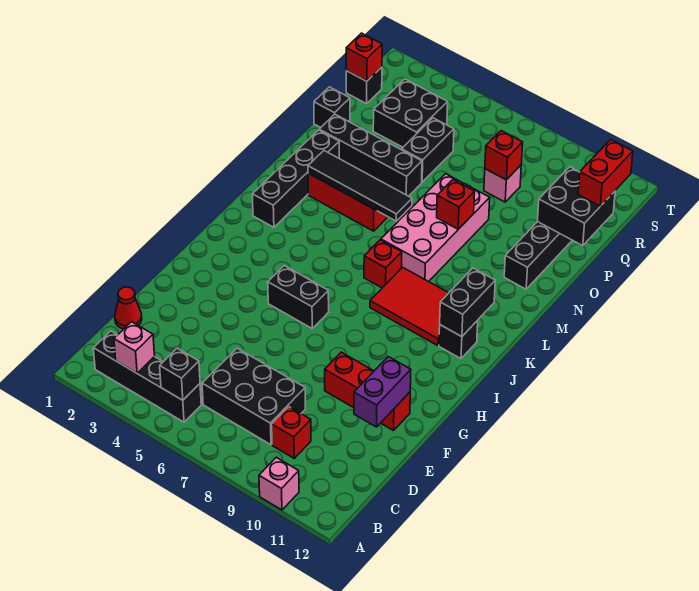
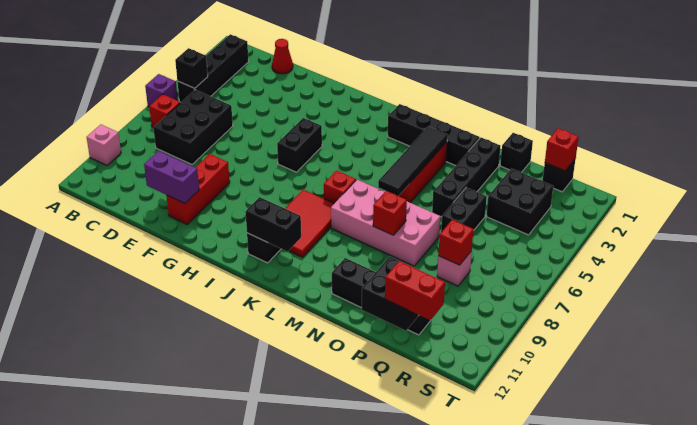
none -> purple 1x1 brick [145,74,178,107]
pink 1x1 brick [114,322,155,373] -> none
red 1x1 brick [272,407,311,458] -> red 1x1 brick moved to [149,94,180,127]
black 1x2 brick [402,118,454,182] -> black 1x2 brick turned to [441,188,487,232]

